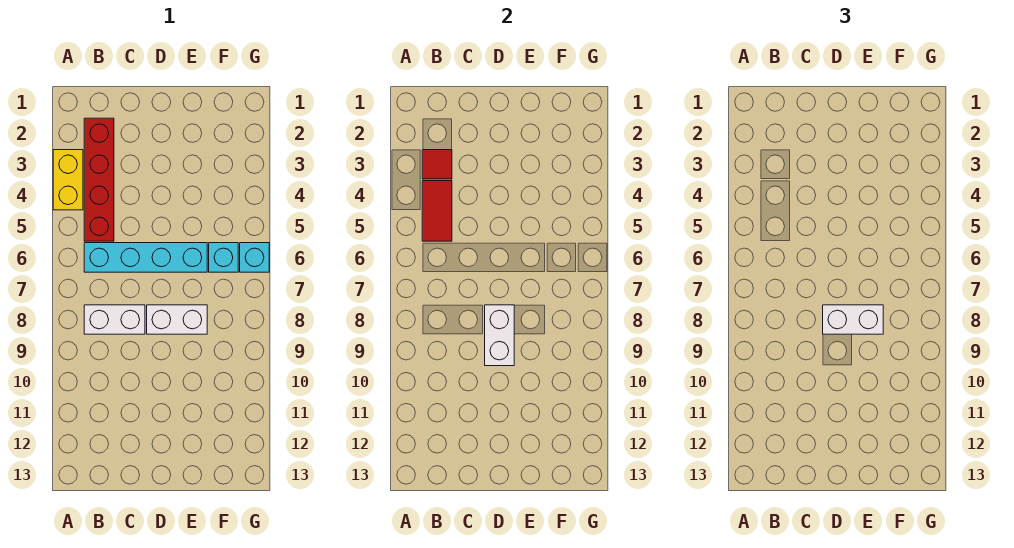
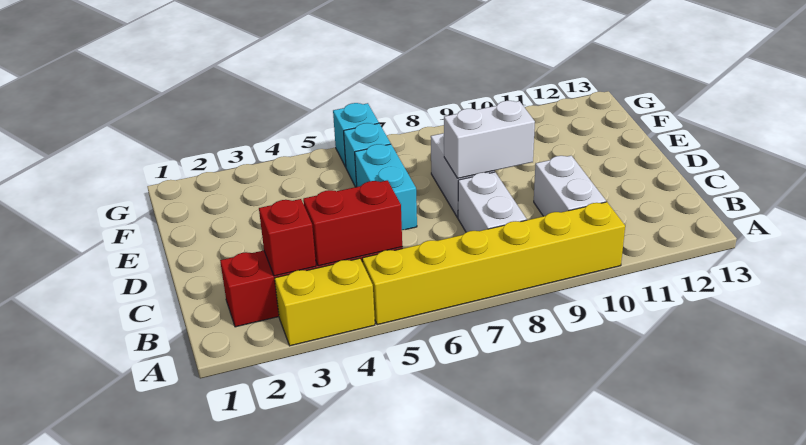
none -> yellow 1x6 brick [362,202,625,325]
red 1x1 tile [422,150,452,179] -> red 1x1 brick [259,199,316,276]
red 1x2 tile [422,181,452,241] -> red 1x2 brick [303,180,402,266]
cyan 1x4 brick [84,243,207,272] -> cyan 1x2 brick [355,144,417,230]
white 1x2 brick [823,305,883,334] -> white 1x2 brick moved to [534,156,606,216]

